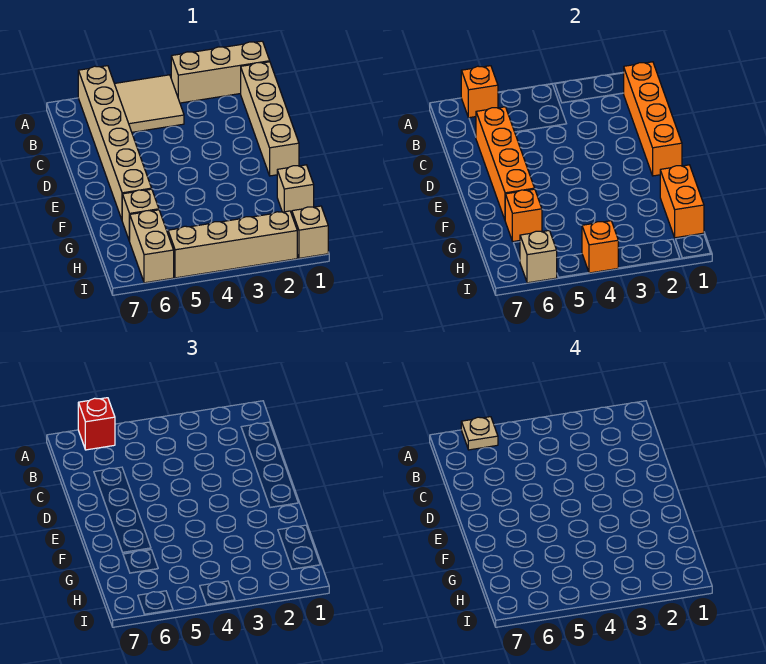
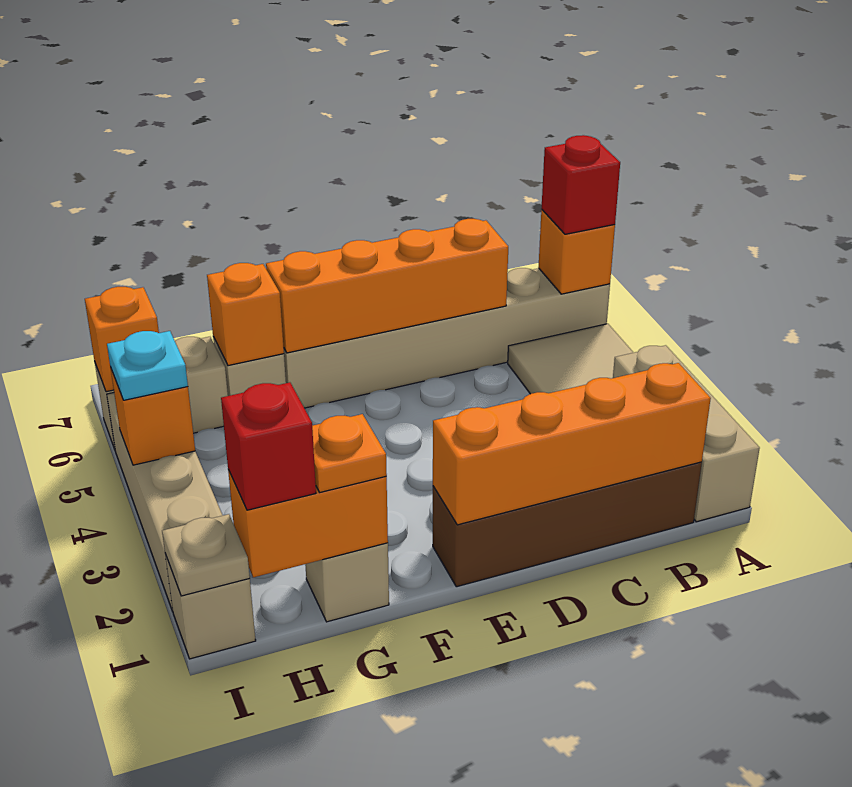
tan 1x1 plate [461,417,498,450] -> tan 1x1 plate moved to [162,514,250,596]
tan 1x4 brick [241,62,299,176] -> brown 1x4 brick [433,462,702,587]
none -> orange 1x1 plate [312,414,387,492]
none -> red 1x1 brick [221,382,316,510]
none -> cyan 1x1 plate [107,331,188,400]
tan 1x1 brick [520,231,557,283] -> orange 1x1 brick [85,287,159,392]

